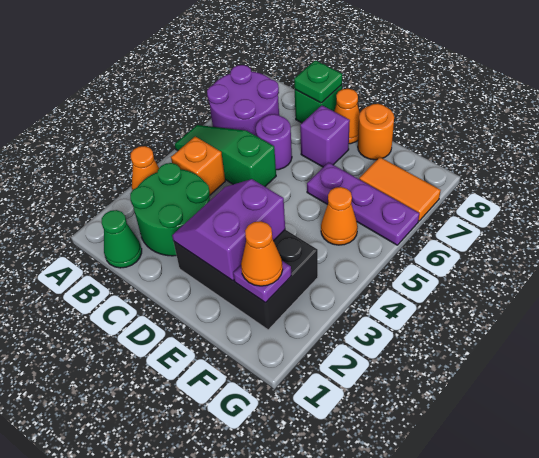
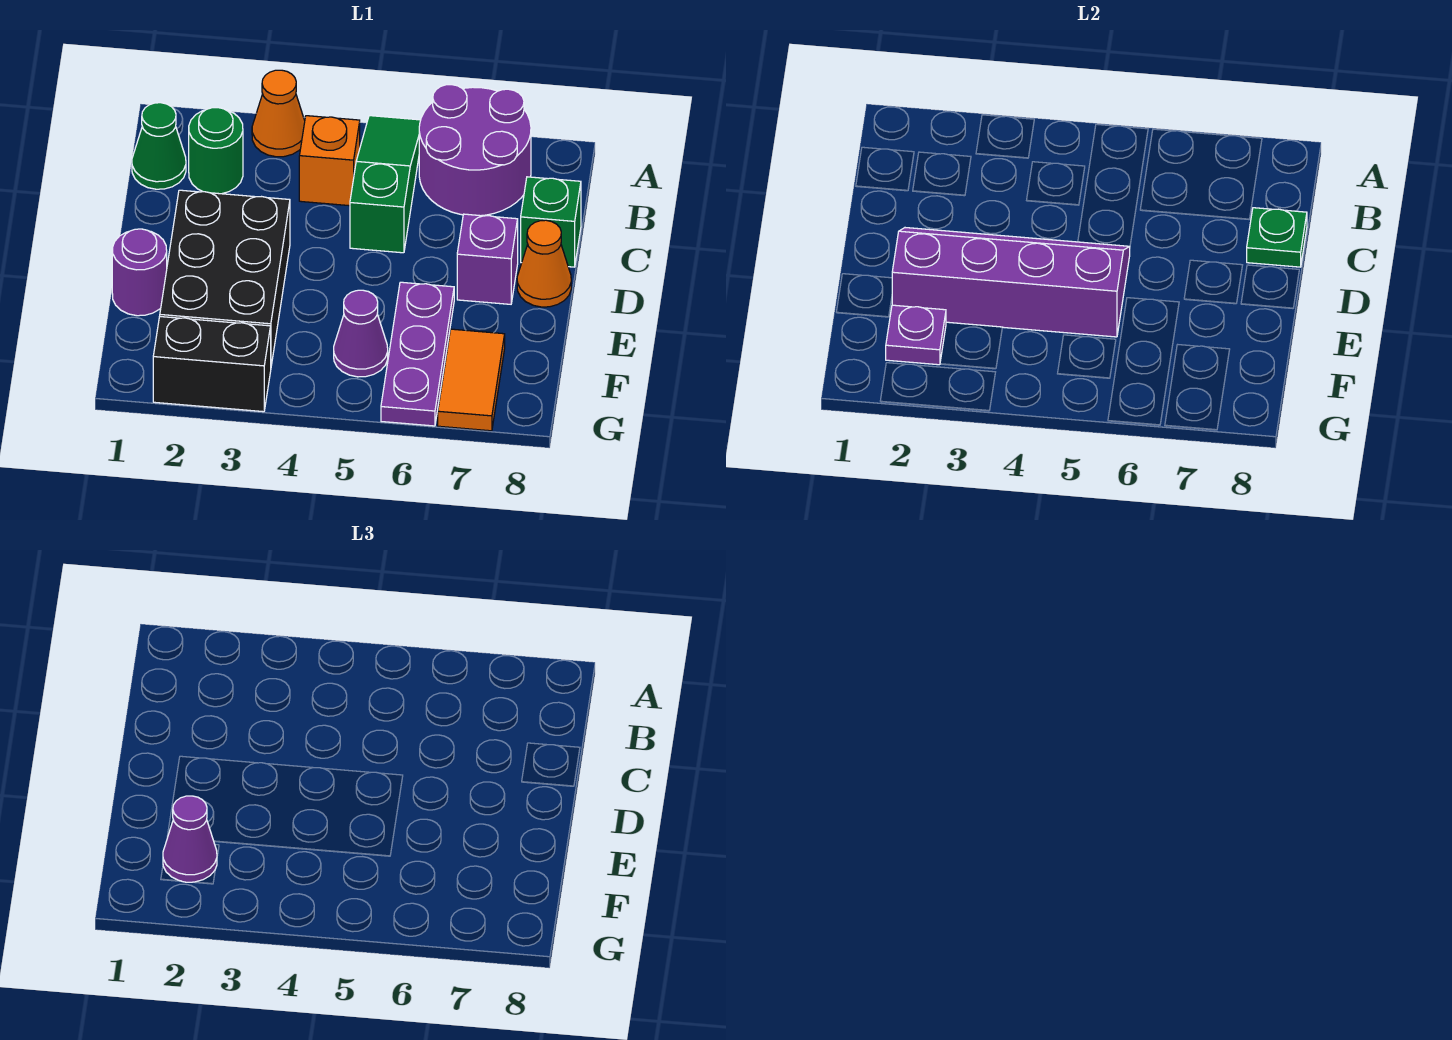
green 2x2 round brick [130,163,210,256] -> green 1x1 round brick [189,108,243,194]
purple 1x1 round brick [256,114,292,170] -> purple 1x1 round brick moved to [112,229,167,316]
purple 2x2 slope [172,179,285,281] -> purple 2x4 slope [892,228,1130,337]
orange 1x1 round brick [358,104,394,160] -> none
orange 1x1 cone [241,221,283,286] -> purple 1x1 cone [163,796,217,882]
orange 1x1 cone [321,187,358,245] -> purple 1x1 cone [334,290,388,377]
none -> black 1x2 brick [153,317,271,412]

